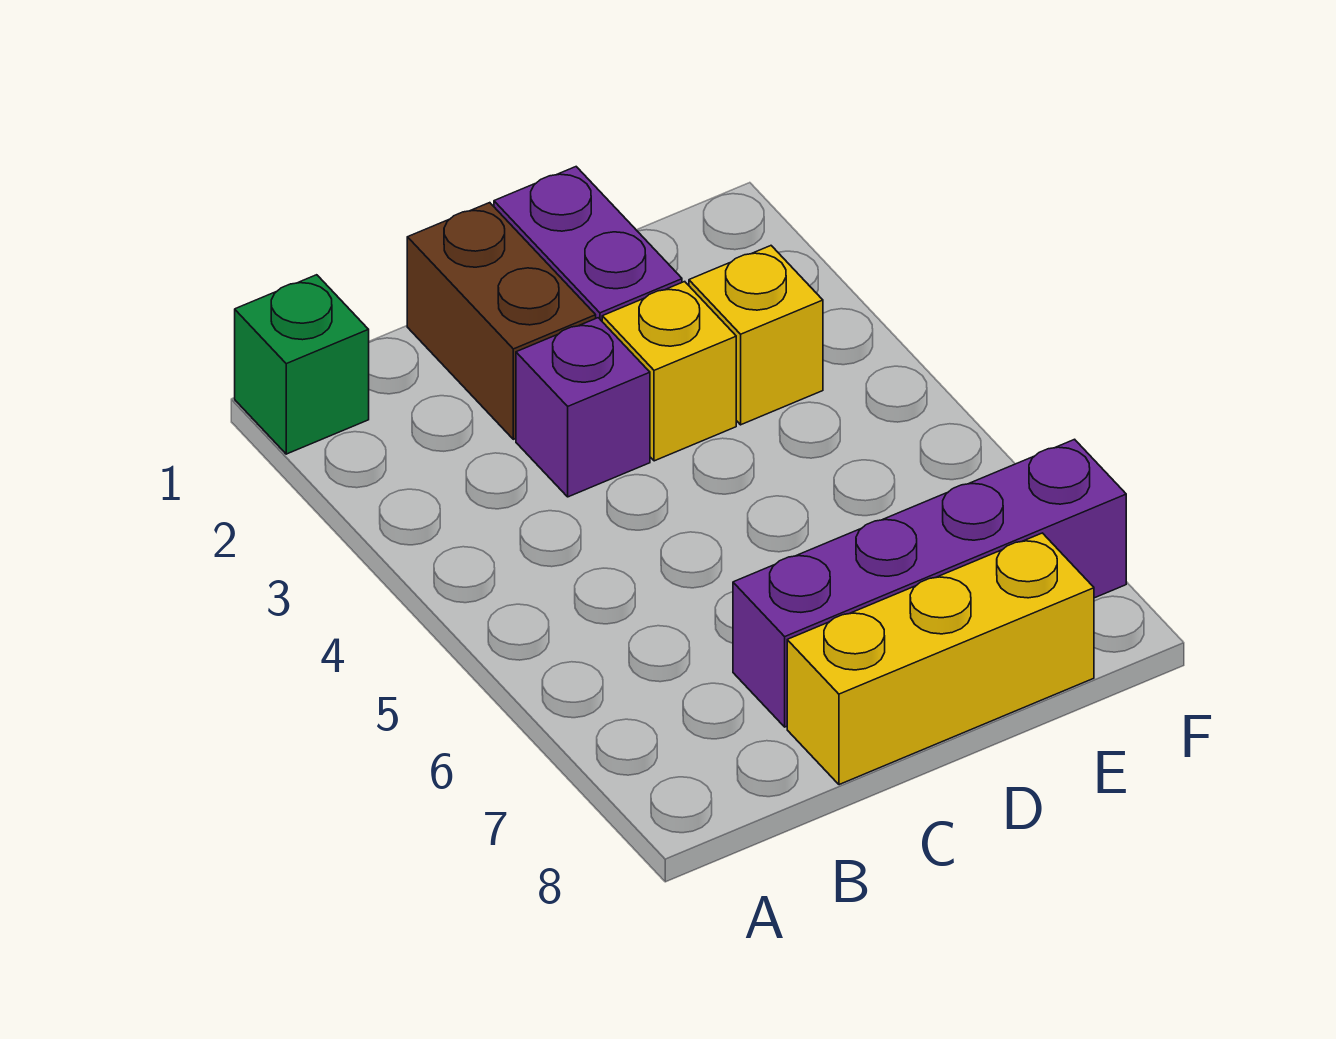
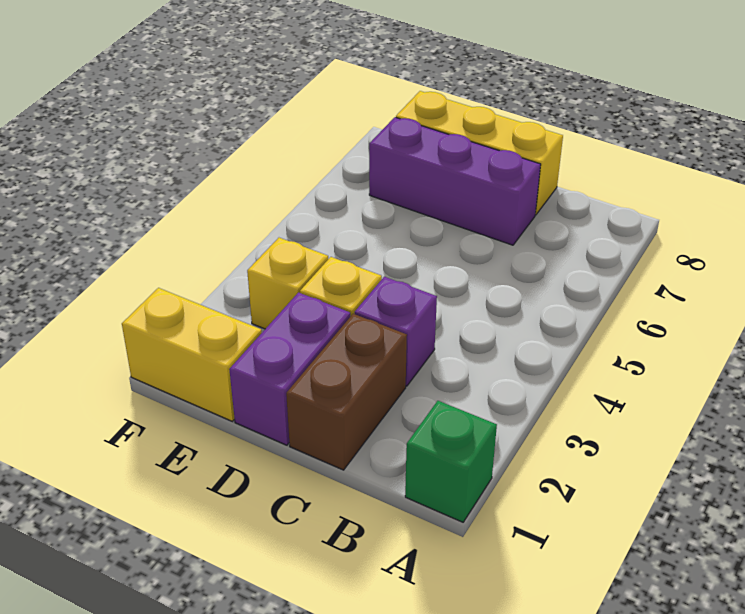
purple 1x4 brick [733,439,1126,727] -> purple 1x3 brick [369,117,541,245]
none -> yellow 1x2 brick [122,288,262,421]

